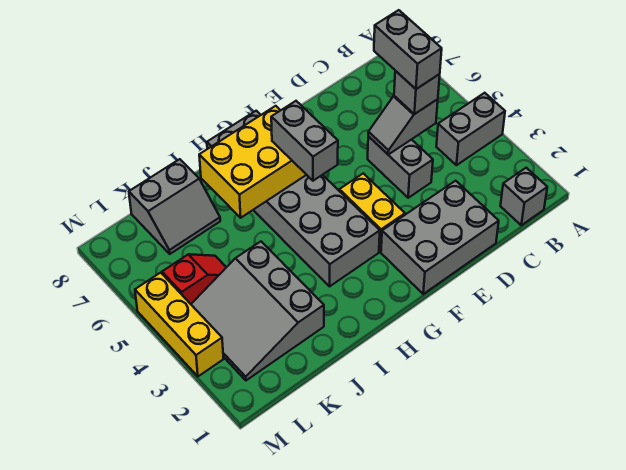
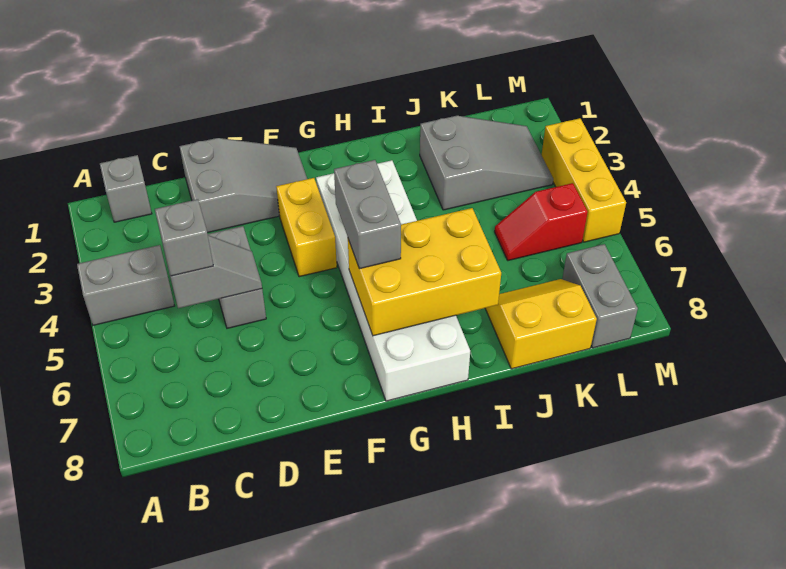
grey 1x2 brick [374,10,442,89] -> grey 1x2 brick moved to [562,244,638,348]
grey 2x3 brick [381,181,499,294] -> grey 2x3 slope [179,138,307,233]
grey 2x6 brick [207,111,380,286] -> white 2x6 brick [316,160,470,401]
grey 3x3 slope [191,242,324,380] -> grey 2x3 slope [420,116,553,210]
grey 2x2 slope [129,159,220,254] -> yellow 2x2 slope [485,279,597,369]

